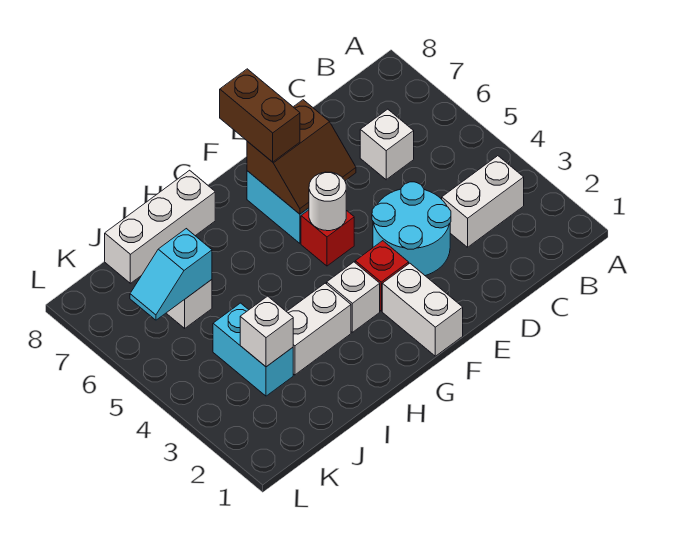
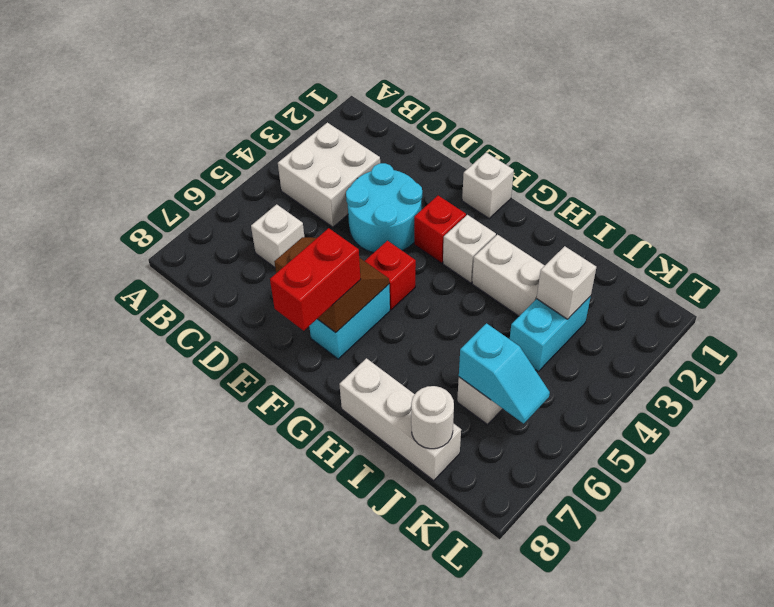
white 1x2 brick [442,156,524,247] -> white 2x2 brick [278,123,380,227]
white 1x2 brick [382,263,463,356] -> white 1x1 brick [462,152,514,219]
white 1x1 round brick [309,172,346,231] -> white 1x1 round brick moved to [411,386,454,449]
brown 1x2 brick [220,69,300,162] -> red 1x2 brick [270,228,361,331]

